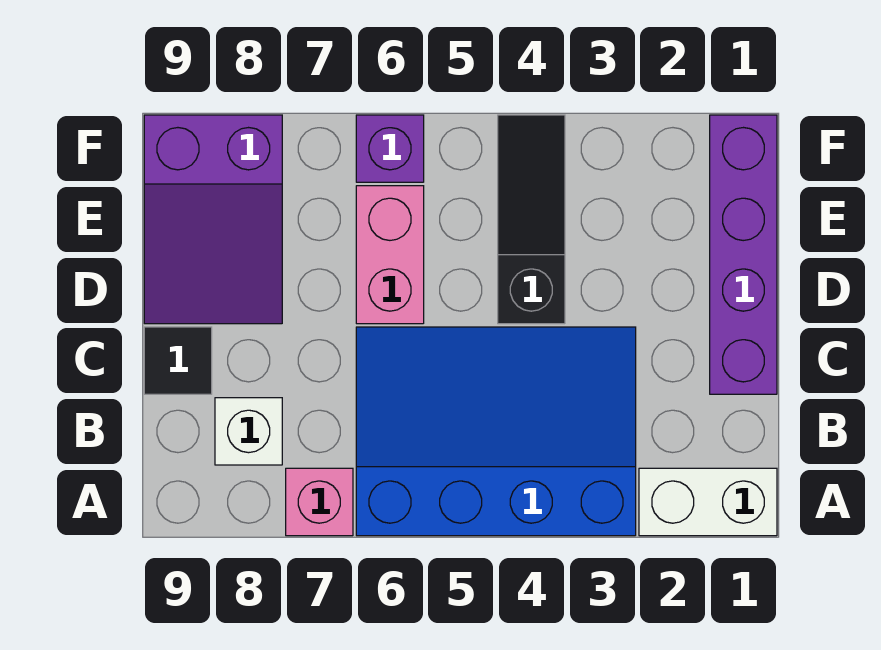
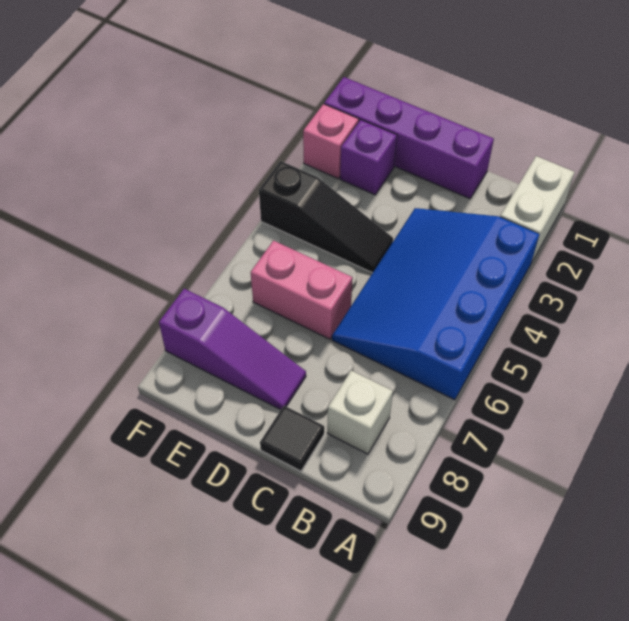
pink 1x1 brick [286,468,353,536] -> pink 1x1 brick moved to [303,104,359,178]
black 1x3 slope [498,115,565,324] -> black 1x3 slope turned to [259,161,393,273]
purple 2x3 slope [144,115,282,324] -> purple 1x3 slope [159,289,306,410]
purple 1x1 brick [356,115,424,182] -> purple 1x1 brick moved to [340,120,397,195]

